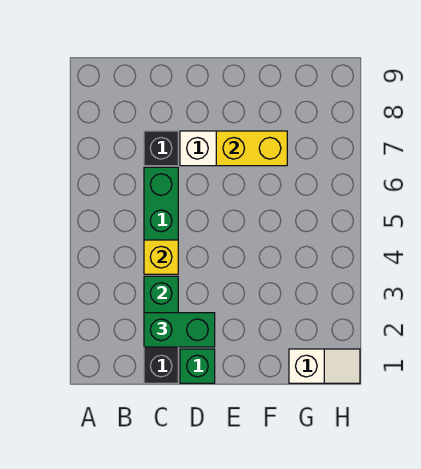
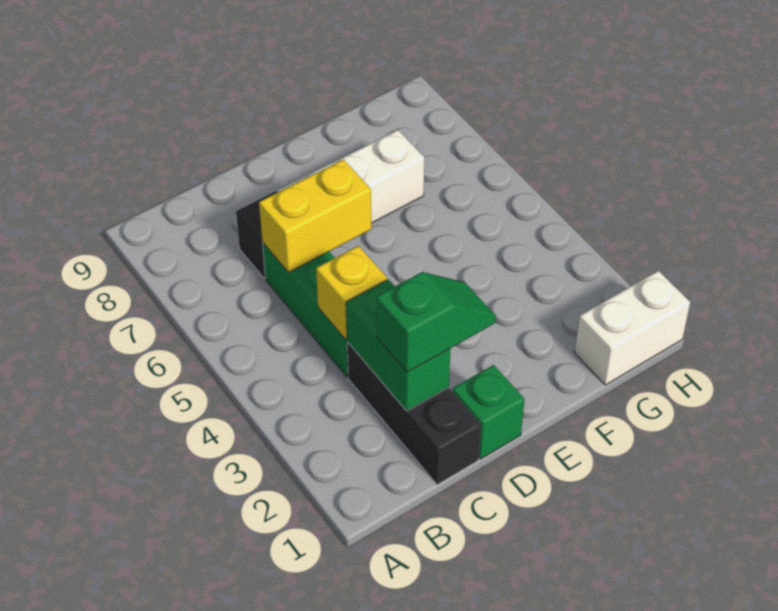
green 1x2 brick [144,313,215,347] -> green 1x2 slope [377,272,496,372]
yellow 1x2 brick [216,131,287,166] -> yellow 1x2 brick moved to [259,160,371,272]
white 1x2 slope [289,349,360,383] -> white 1x2 brick [575,271,690,385]

